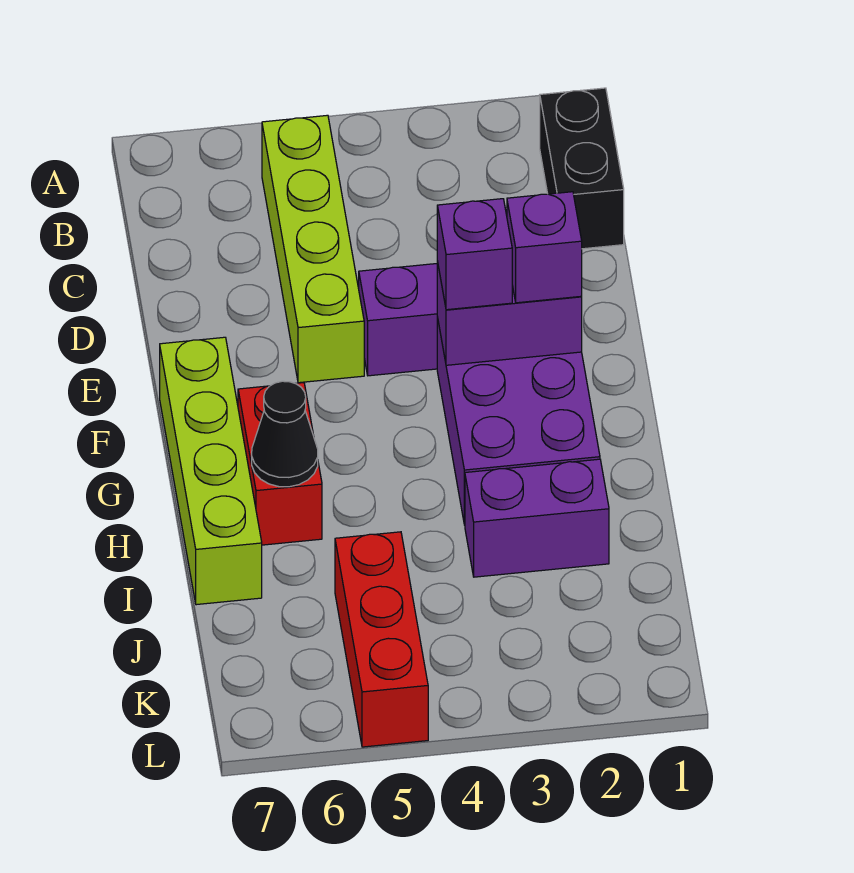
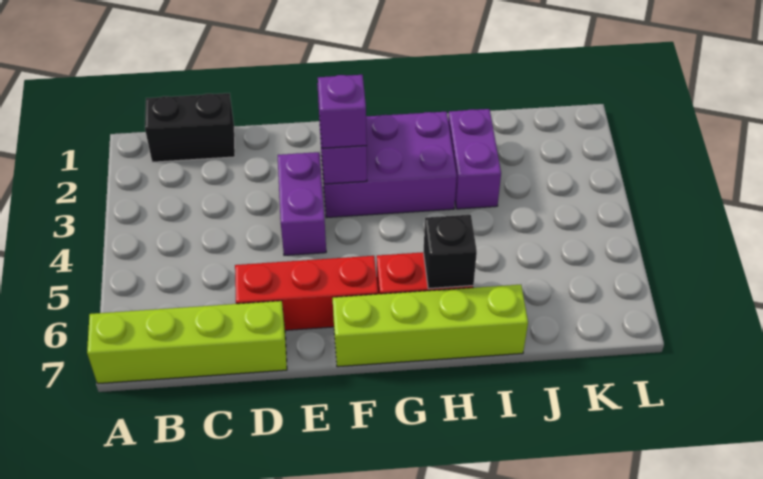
lime 1x4 brick [262,115,364,383] -> lime 1x4 brick moved to [87,301,287,384]
purple 1x1 brick [507,192,582,303] -> none
black 1x1 cone [252,381,318,487] -> black 1x1 brick [424,215,477,289]
red 1x3 brick [335,532,428,747] -> red 1x3 brick moved to [235,256,378,330]

